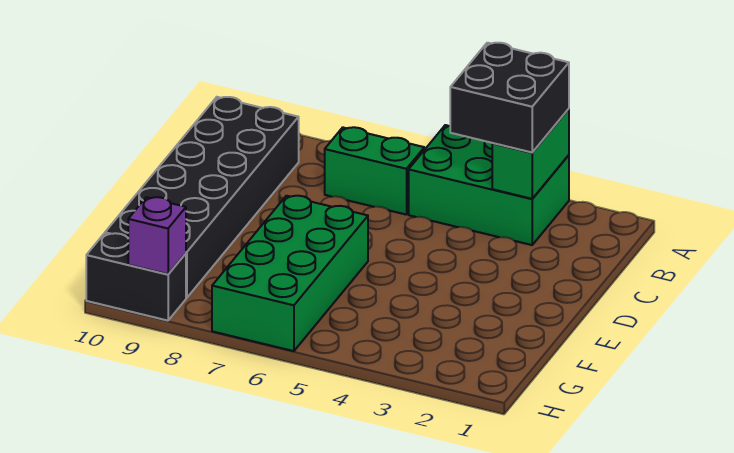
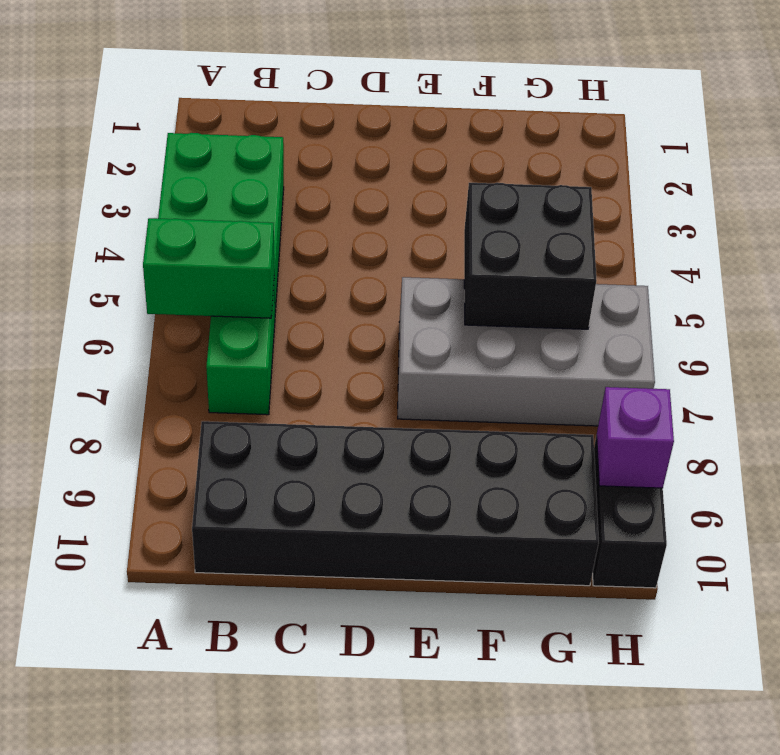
green 1x2 brick [492,109,569,199] -> green 1x2 brick moved to [143,218,274,318]
black 2x2 brick [450,43,569,152] -> black 2x2 brick moved to [464,183,597,329]
green 2x4 brick [212,196,368,351] -> grey 2x4 brick [398,277,655,426]

